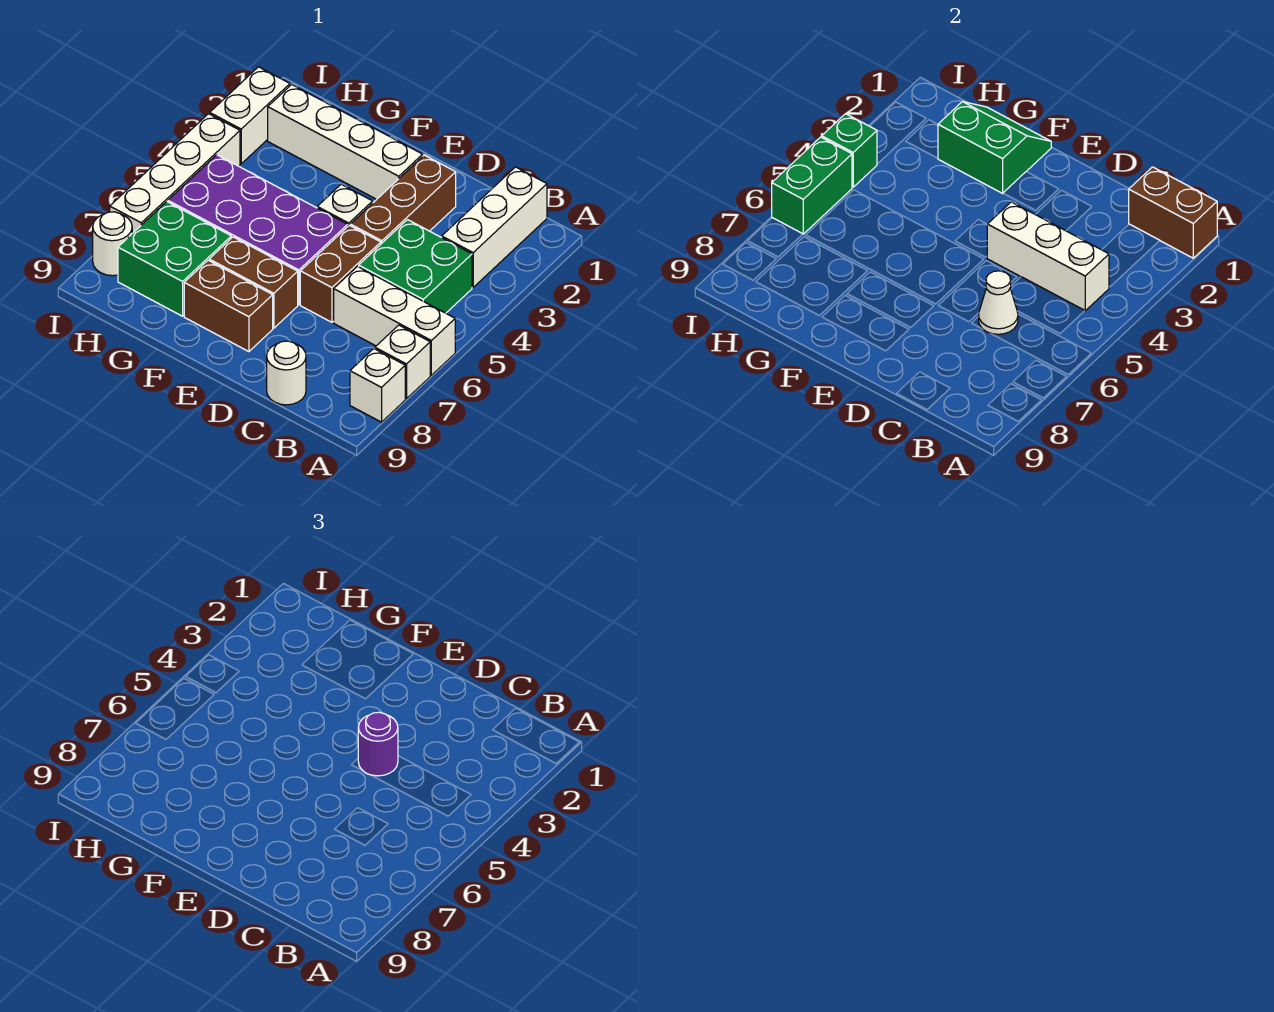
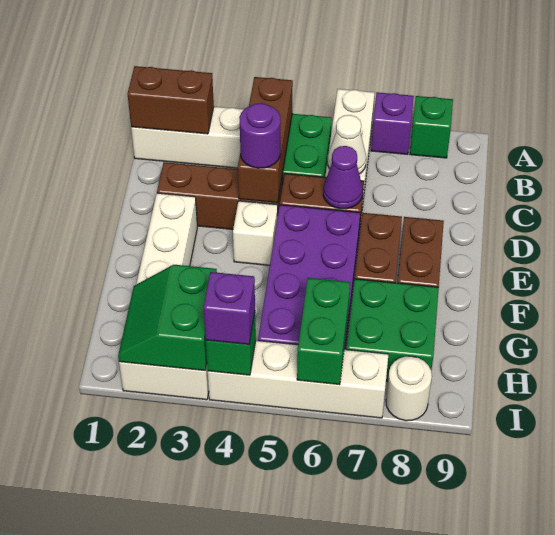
brown 1x2 brick [1129,167,1217,258] -> brown 1x2 brick turned to [128,66,214,134]
white 1x1 brick [375,325,430,399] -> purple 1x1 brick [371,92,414,154]
white 1x1 brick [350,349,405,422] -> green 1x1 brick [410,96,453,158]
white 1x3 brick [987,202,1109,311] -> brown 1x3 brick [238,77,293,203]
white 1x1 round brick [267,341,306,405] -> none
none -> purple 1x1 cone [323,146,363,209]
green 2x2 slope [938,102,1051,193] -> green 2x2 slope moved to [118,265,217,371]
none -> purple 1x1 brick [204,272,255,344]
green 1x2 brick [772,137,852,234] -> green 1x2 brick turned to [297,278,350,385]

